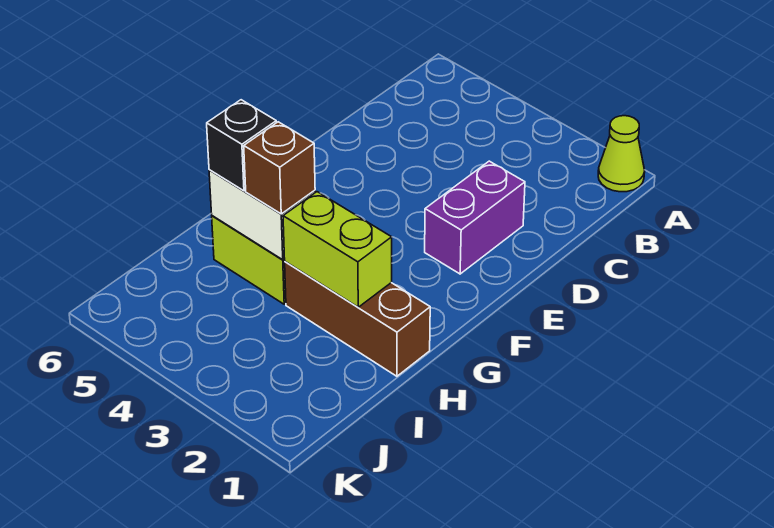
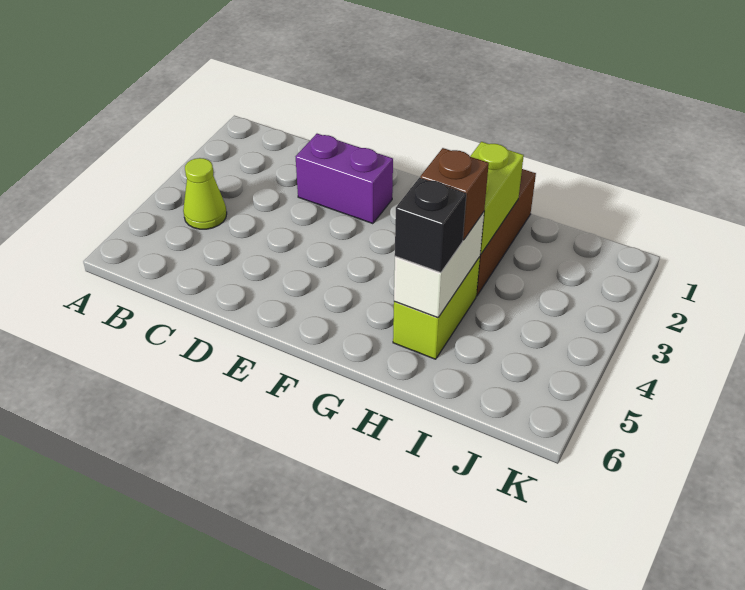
lime 1x1 cone [598,116,645,192] -> lime 1x1 cone moved to [183,158,227,229]

